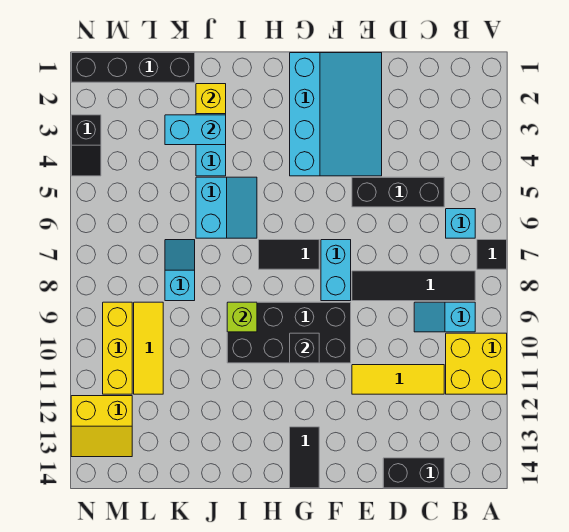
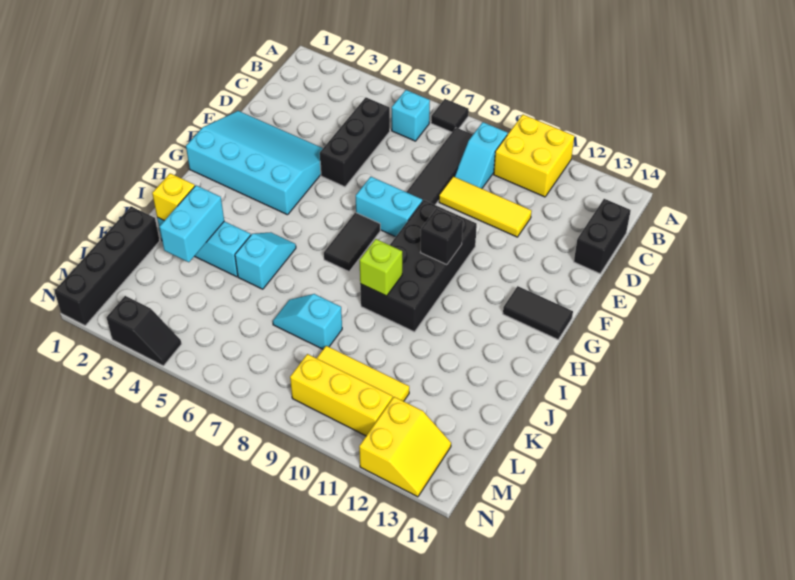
yellow 1x3 tile [352,365,444,394] -> yellow 1x3 tile turned to [439,176,532,237]
cyan 2x2 slope [196,177,257,238] -> cyan 1x2 slope [235,232,296,289]

